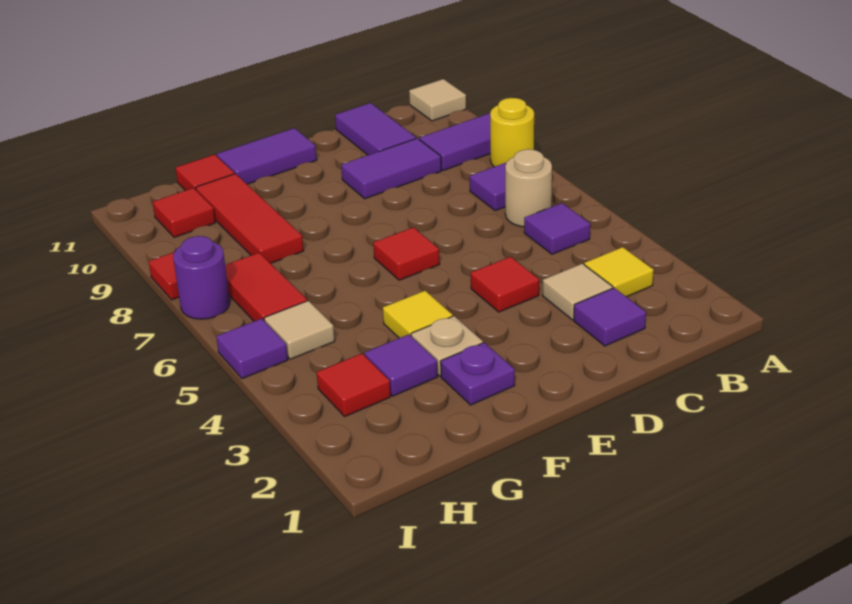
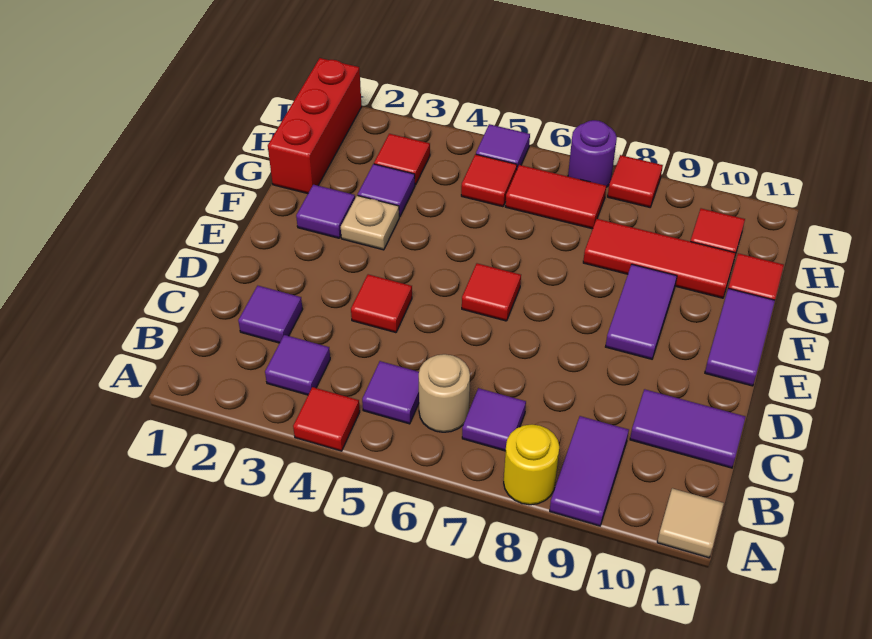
none -> red 1x1 tile [293,387,360,451]
yellow 1x1 tile [584,247,654,297] -> purple 1x1 tile [265,335,330,395]
tan 1x1 tile [543,264,613,320] -> none
purple 1x2 tile [341,138,441,199] -> purple 1x2 tile moved to [606,264,677,359]
purple 1x1 plate [441,343,515,405] -> purple 1x1 tile [296,185,355,238]
yellow 1x1 tile [383,291,453,338] -> none
none -> red 1x3 brick [268,58,362,194]
tan 1x1 tile [264,301,335,359] -> red 1x1 tile [461,154,517,207]

